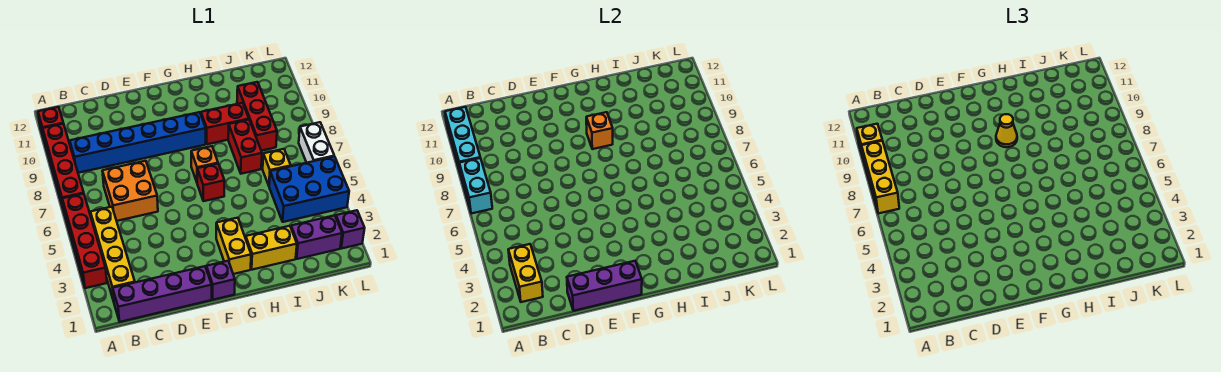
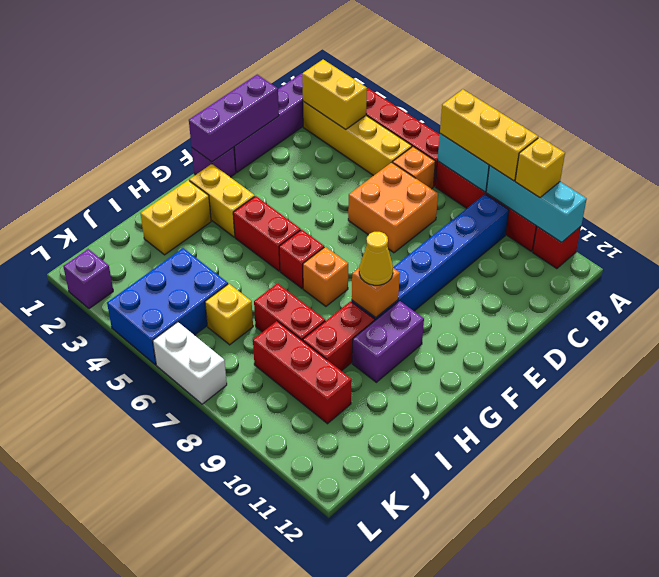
none -> orange 1x1 brick [393,147,435,189]
none -> red 1x2 brick [233,196,301,271]
purple 1x2 brick [291,215,342,259] -> purple 1x2 brick moved to [352,301,424,382]

